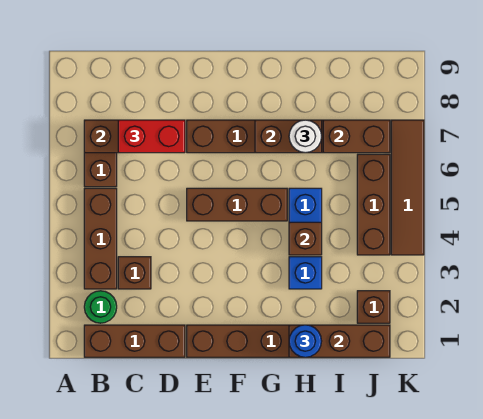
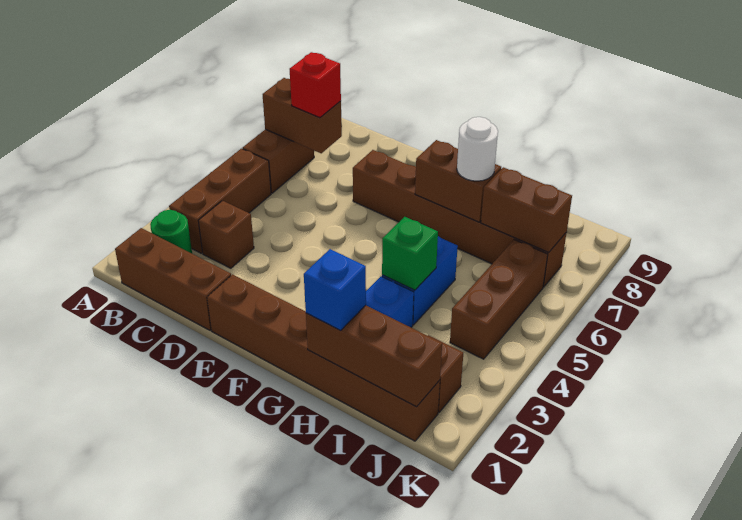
red 1x2 brick [118,120,185,153] -> red 1x1 brick [290,52,341,118]
brown 1x3 brick [187,188,287,221] -> none
blue 1x1 round brick [289,325,322,357] -> blue 1x1 brick [304,249,366,330]
brown 1x1 brick [289,222,322,255] -> green 1x1 brick [382,217,438,290]
brown 1x4 tile [391,120,424,255] -> none

